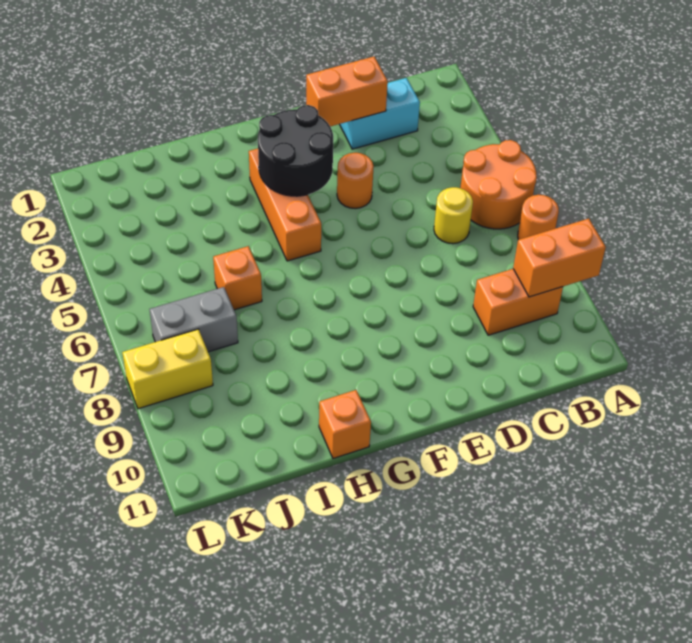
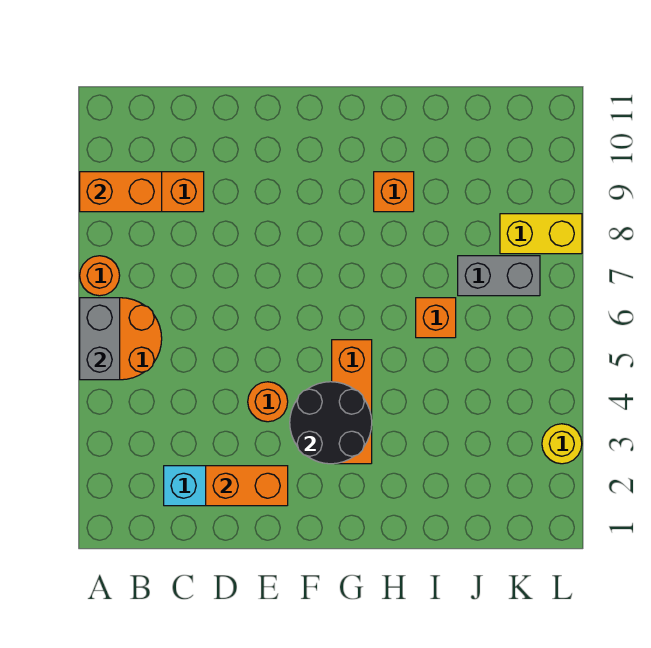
none -> grey 1x2 brick [80,298,120,380]
yellow 1x1 round brick [434,187,473,244] -> yellow 1x1 round brick moved to [542,424,582,464]
orange 1x1 brick [319,390,371,458] -> orange 1x1 brick moved to [374,172,414,212]

